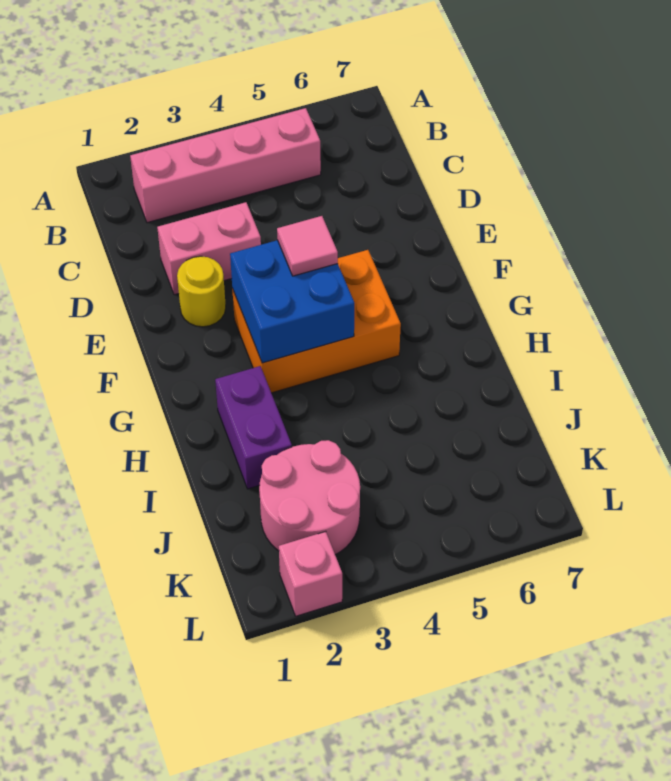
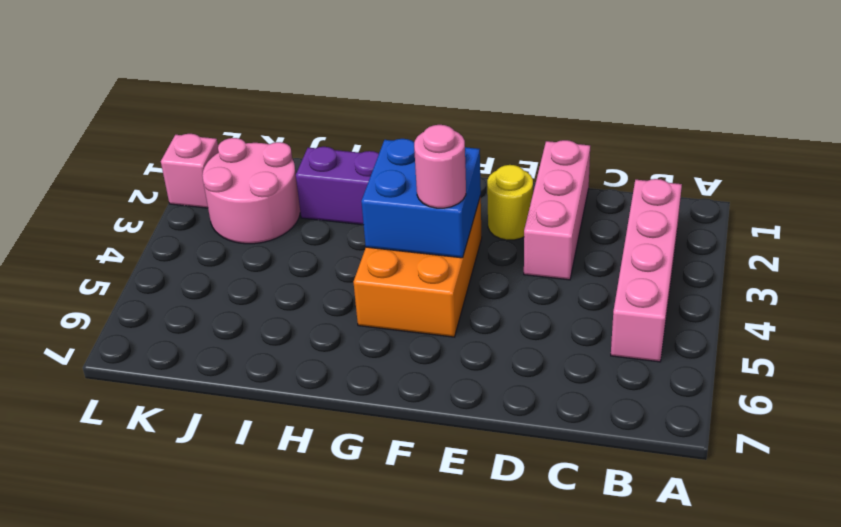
pink 1x2 brick [157,202,261,295] -> pink 1x3 brick [524,140,590,280]
pink 1x1 tile [277,216,338,276] -> pink 1x1 round brick [414,125,466,208]

